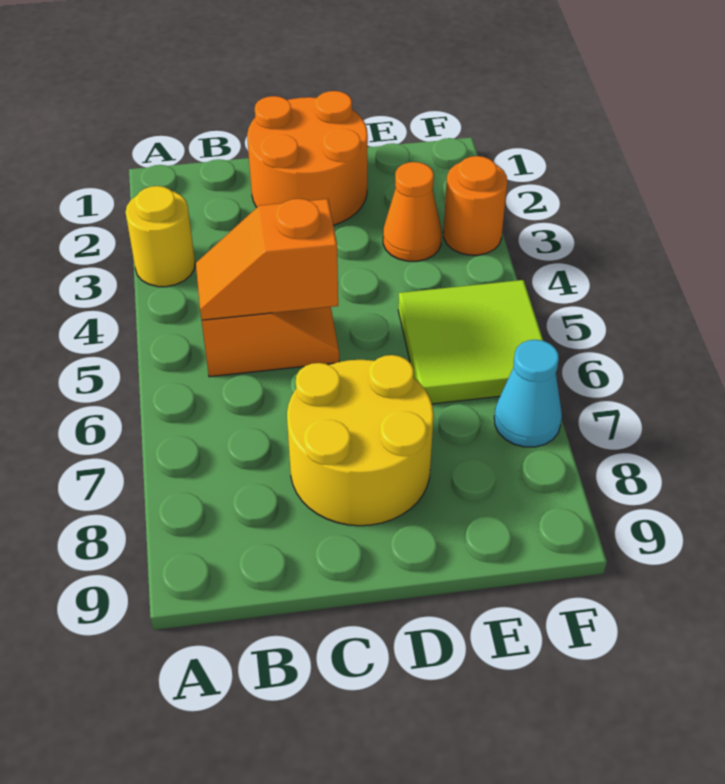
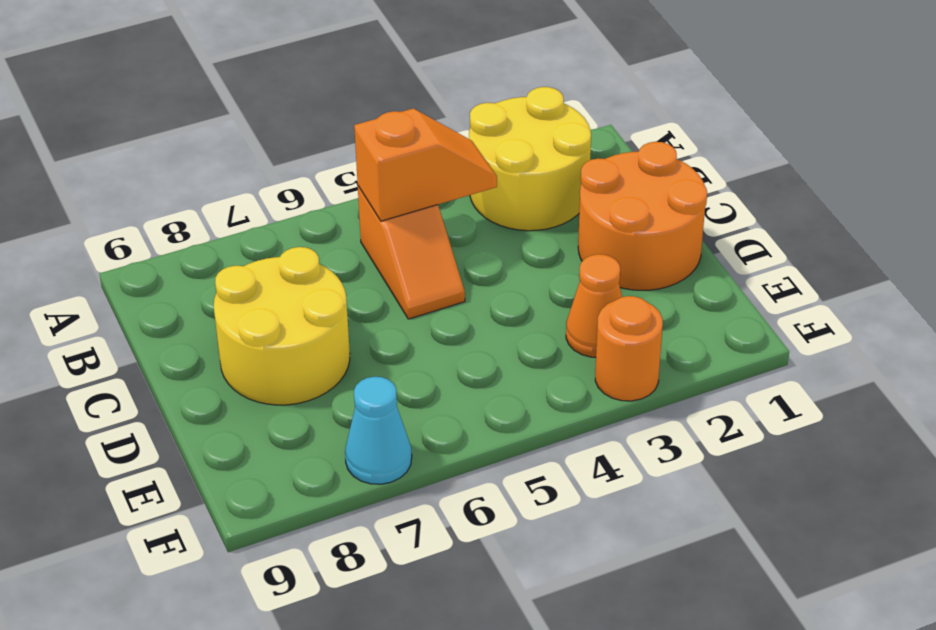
yellow 1x1 round brick [125,186,195,287] -> yellow 2x2 round brick [469,87,591,231]
orange 1x2 slope [196,199,338,320] -> orange 1x2 slope turned to [354,108,497,221]
lime 2x2 tile [398,280,543,404] -> none

